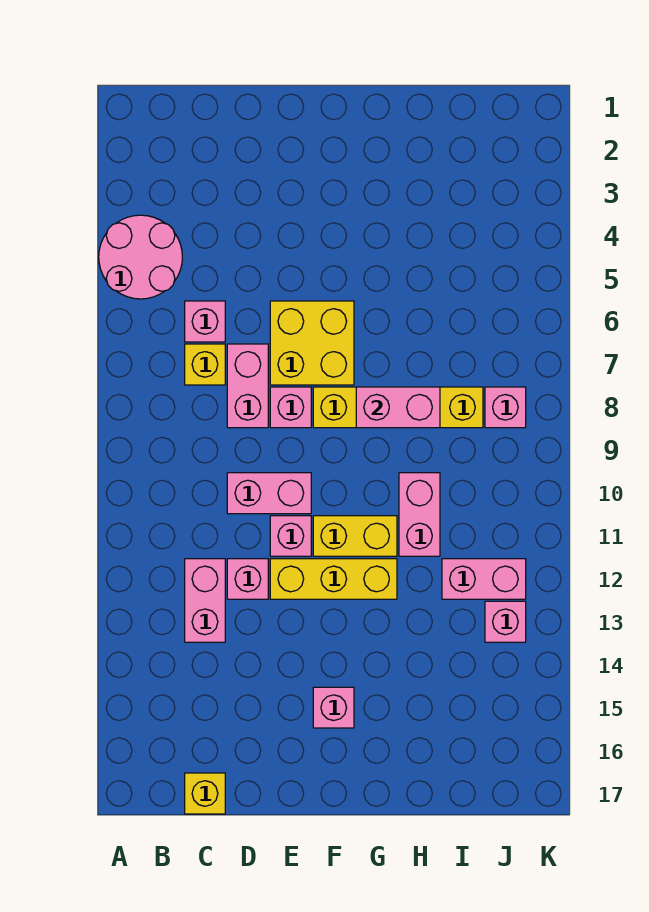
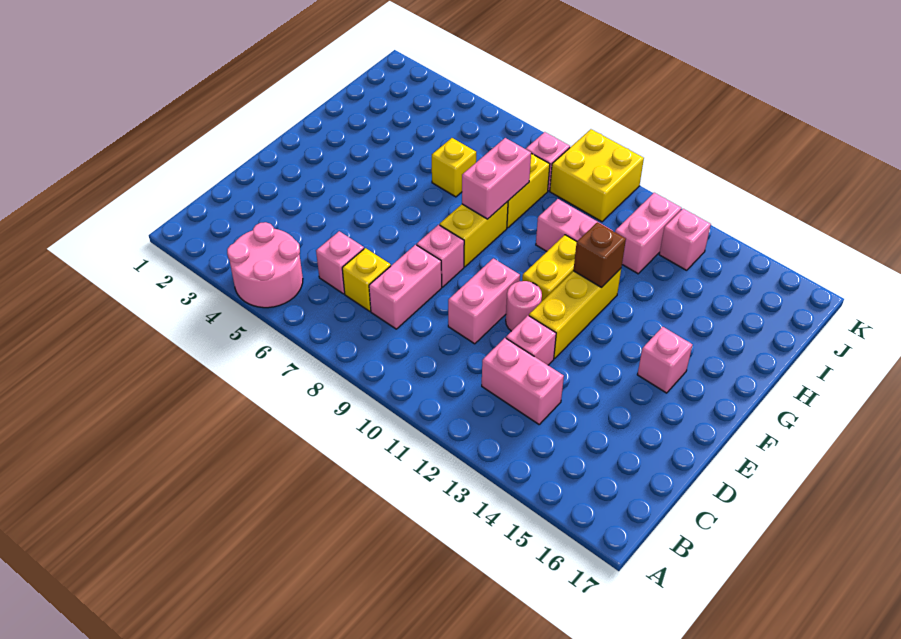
yellow 1x1 brick [185,773,225,814] -> yellow 1x1 brick moved to [432,138,476,197]
pink 1x2 brick [227,344,268,428] -> pink 1x2 brick turned to [369,245,442,329]
yellow 2x2 brick [270,301,354,385] -> yellow 2x2 brick moved to [550,129,644,222]
pink 1x1 brick [270,516,311,556] -> pink 1x1 round brick [506,281,542,331]
none -> brown 1x1 brick [573,222,626,288]

